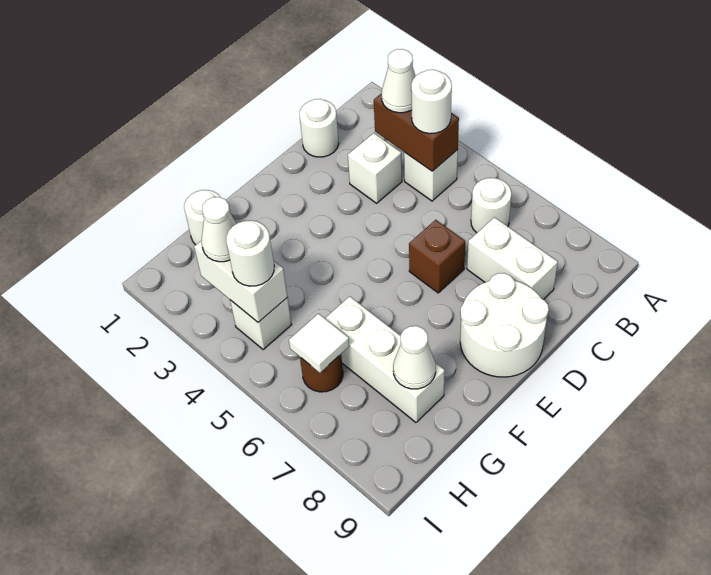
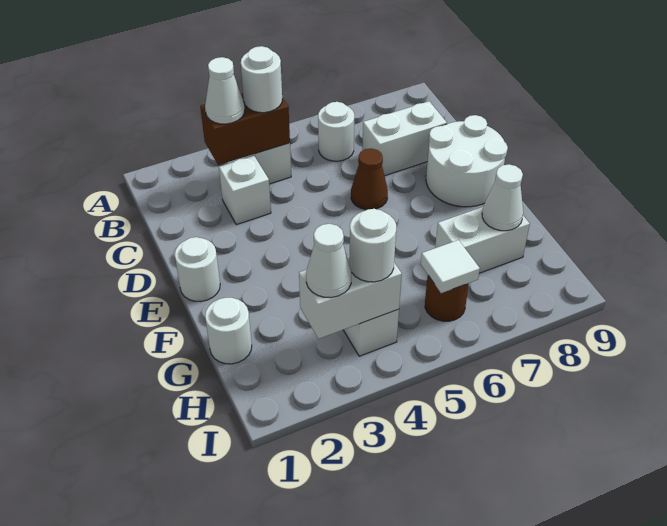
white 1x1 round brick [300,99,339,157] -> white 1x1 round brick moved to [175,237,220,301]
brown 1x1 brick [409,220,465,293] -> brown 1x1 cone [351,148,388,210]
white 1x3 brick [325,296,445,422] -> white 1x2 brick [435,207,530,273]

